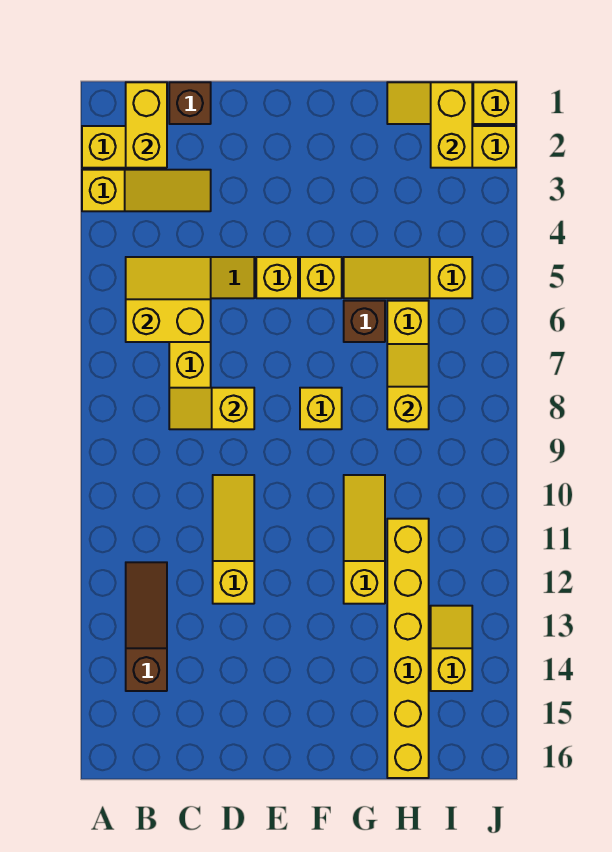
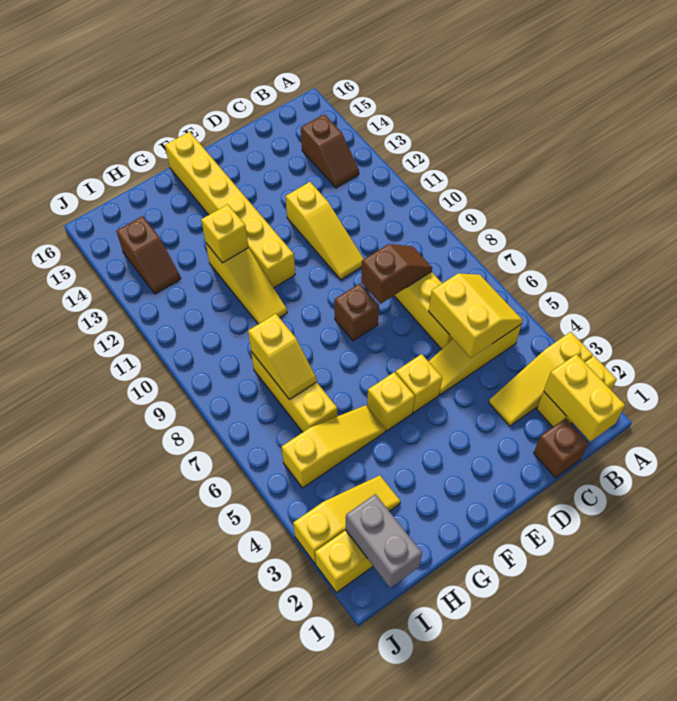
yellow 2x2 slope [126,257,211,342] -> yellow 2x2 slope turned to [429,273,523,358]
brown 1x3 slope [126,562,167,691] -> brown 1x2 slope [301,114,359,188]
yellow 1x2 slope [169,388,254,429] -> brown 1x2 slope [361,244,432,304]
yellow 1x1 brick [300,388,342,429] -> yellow 1x1 brick moved to [201,204,248,263]
brown 1x1 brick [344,301,385,342] -> brown 1x1 brick moved to [334,284,379,341]
yellow 1x3 slope [387,82,516,124] -> yellow 1x3 slope moved to [293,475,401,563]
yellow 1x6 brick [387,519,429,778] -> yellow 1x6 brick moved to [165,132,295,288]
yellow 1x2 brick [431,82,472,168] -> grey 1x2 brick [346,494,422,588]
yellow 1x2 slope [431,606,472,691] -> brown 1x2 slope [116,216,181,294]

